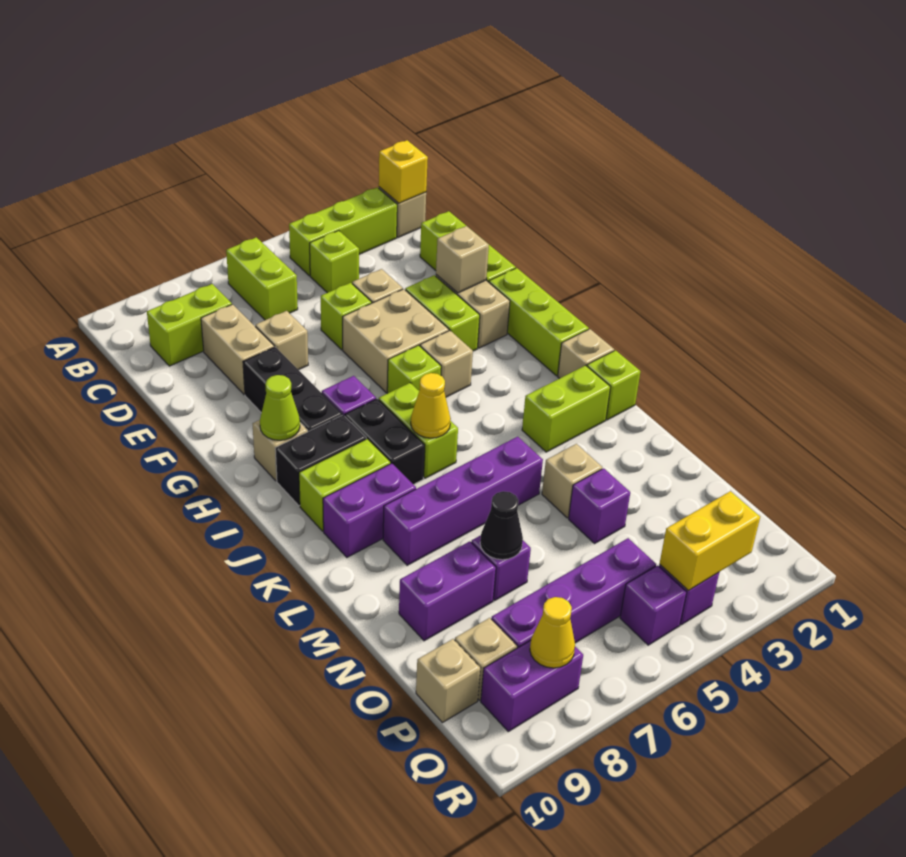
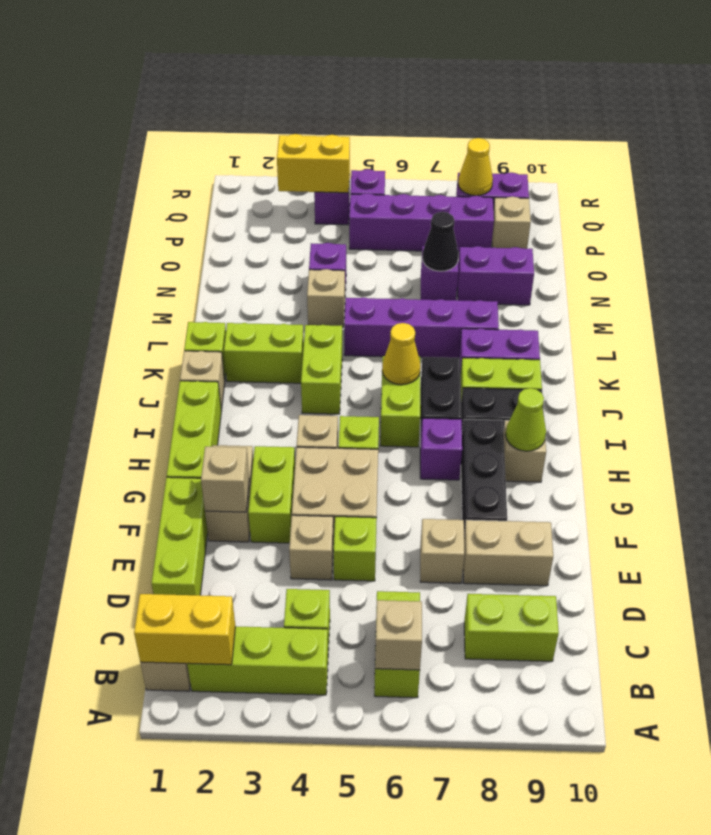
yellow 1x1 brick [379,140,428,203] -> yellow 1x2 brick [134,594,235,665]
tan 1x2 brick [201,304,274,395] -> tan 1x2 brick turned to [463,520,553,586]
none -> lime 1x2 brick [301,325,342,414]
tan 1x1 brick [416,639,480,723] -> tan 1x1 brick moved to [375,600,422,670]

